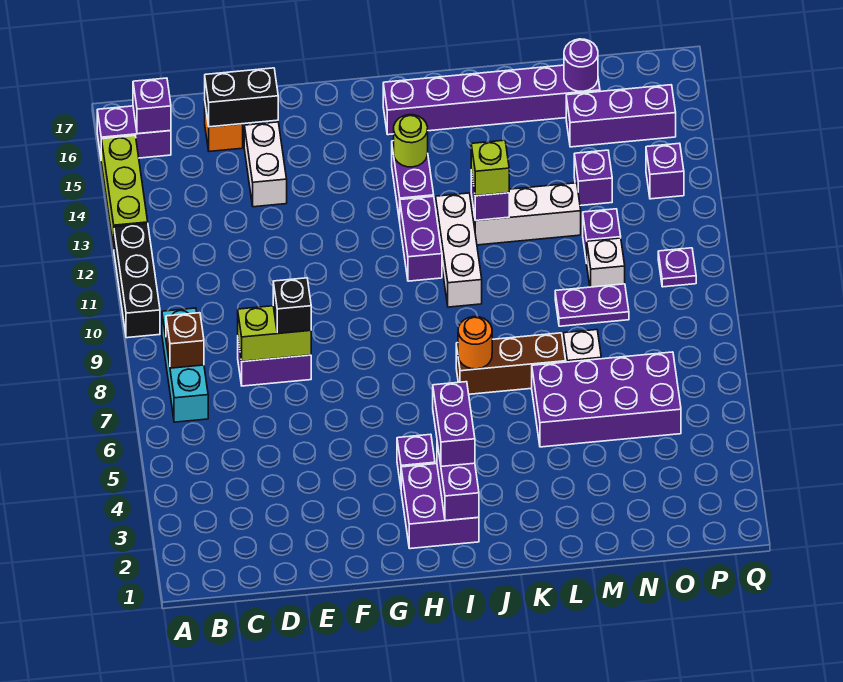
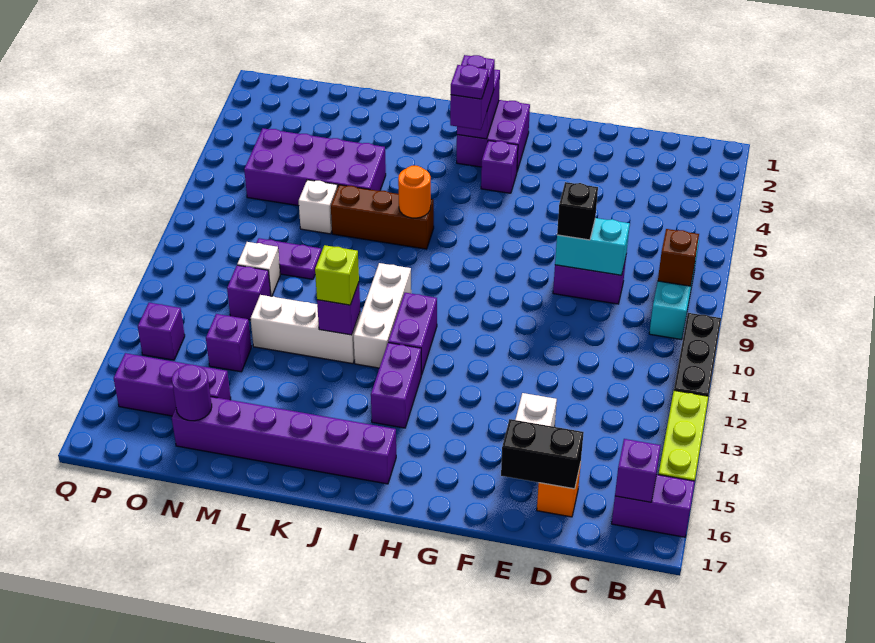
lime 1x2 brick [238,306,311,361] -> cyan 1x2 brick [555,218,630,275]
lime 1x1 round brick [394,115,428,167] -> none
purple 1x1 plate [658,248,696,287] -> purple 1x1 plate moved to [451,65,488,99]

